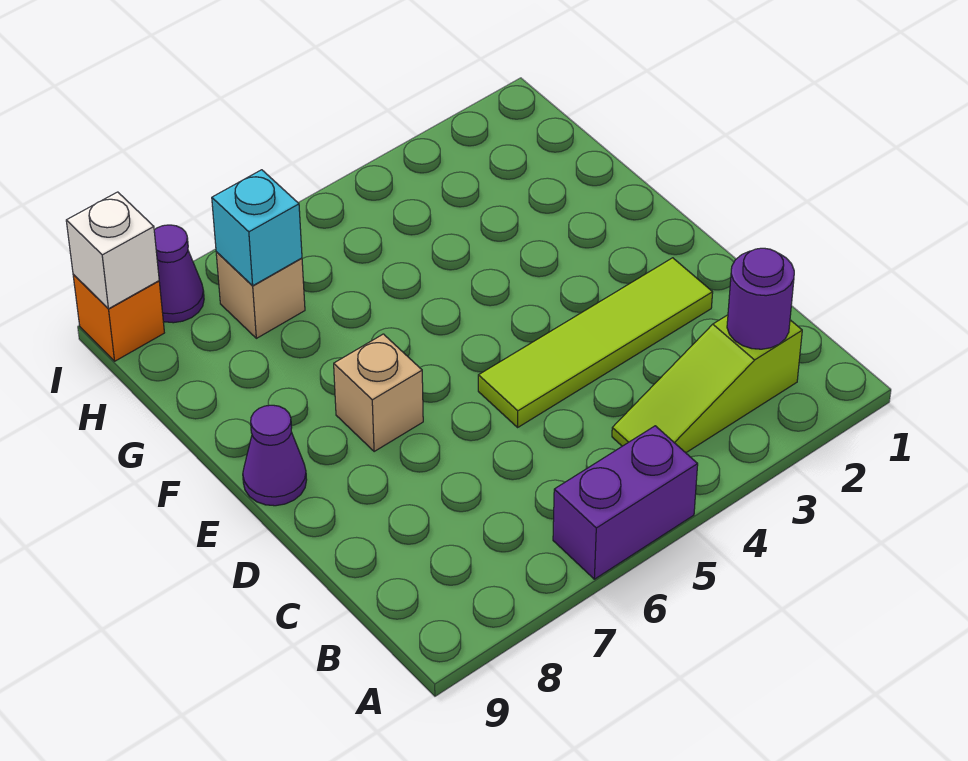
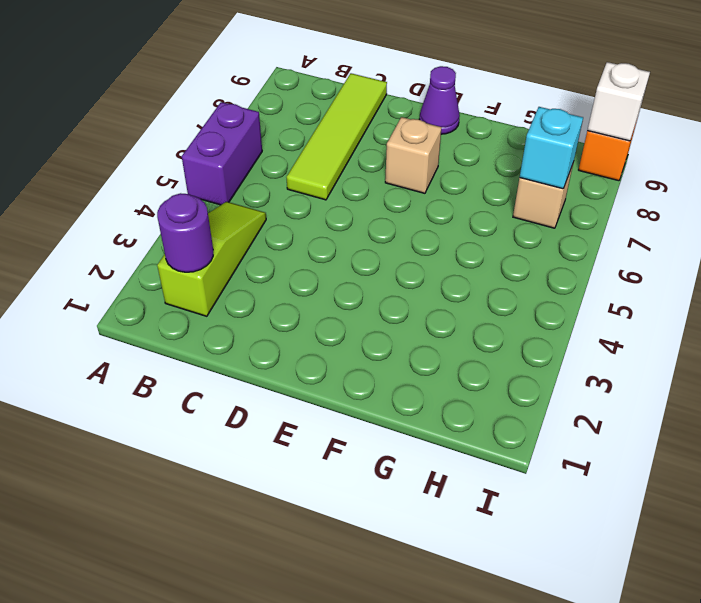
lime 1x4 tile [478,258,713,427] -> lime 1x4 tile moved to [286,73,387,200]
purple 1x1 cone [154,225,204,323] -> none

